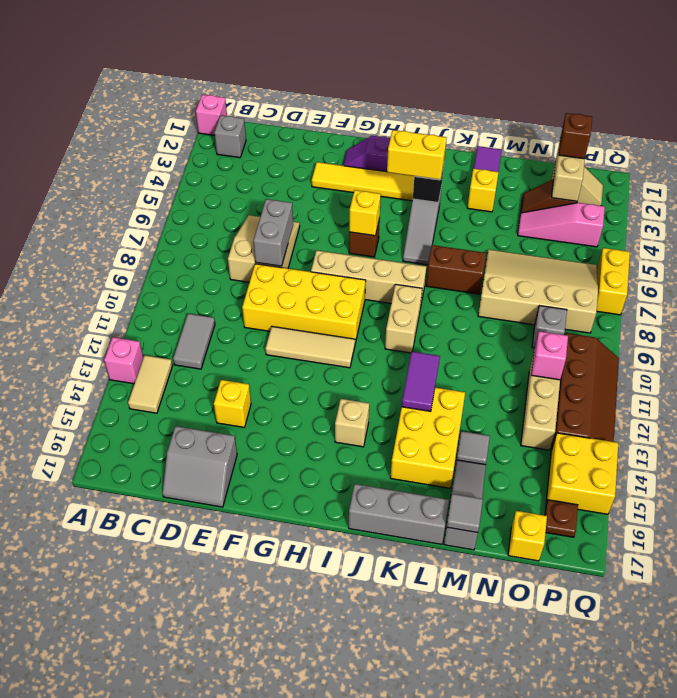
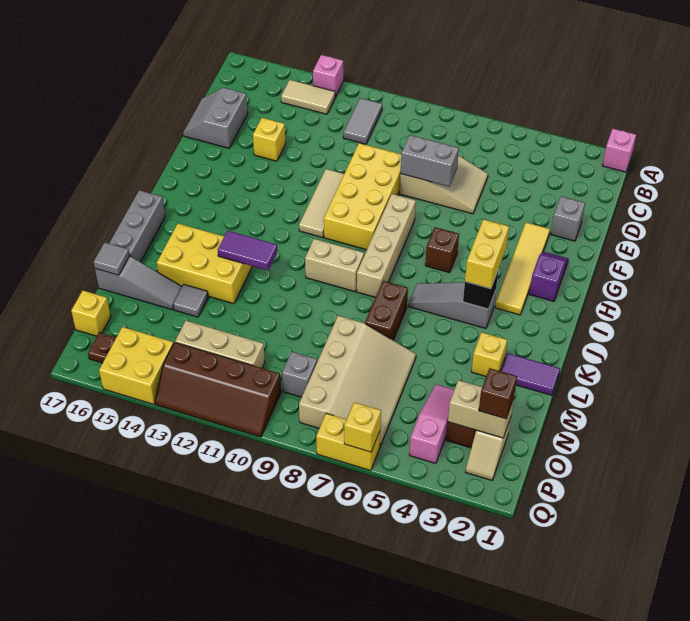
grey 1x1 brick [214,115,246,158] -> grey 1x1 brick moved to [551,196,585,241]
grey 1x2 tile [173,314,215,369] -> grey 1x2 tile turned to [343,98,382,144]
yellow 1x1 brick [349,190,381,236] -> yellow 1x1 brick moved to [344,402,381,452]
tan 1x1 brick [335,399,369,447] -> none
pink 1x1 brick [531,331,568,380] -> none

